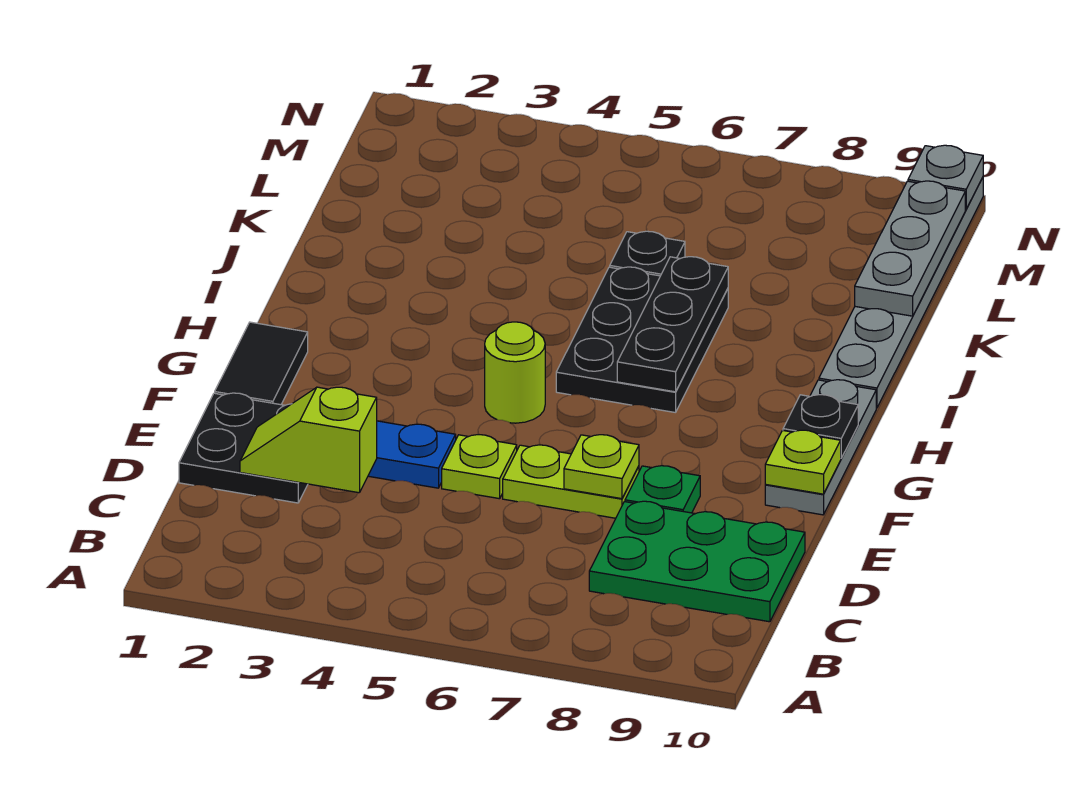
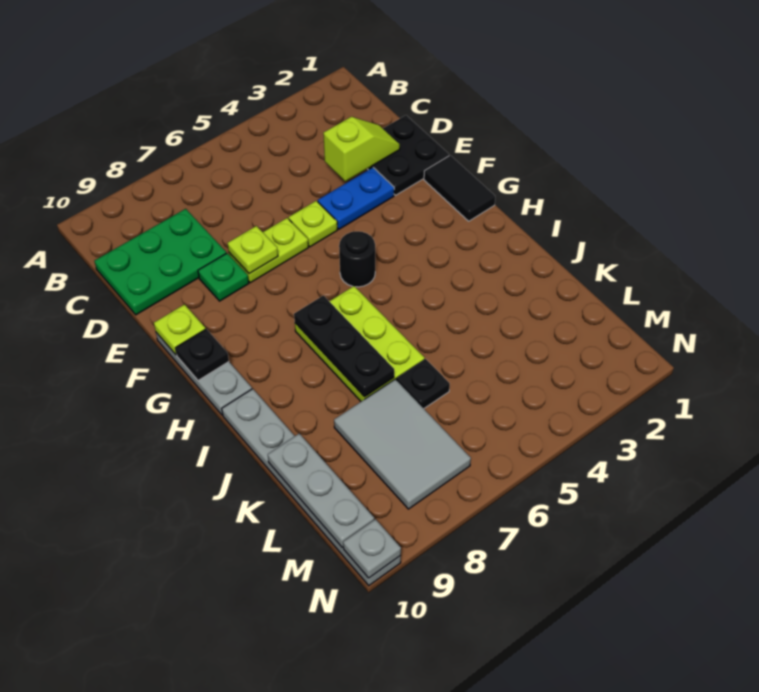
lime 1x1 round brick [485,322,545,423] -> black 1x1 round brick [339,231,375,287]
black 2x3 plate [556,267,728,413] -> lime 2x3 plate [295,286,425,401]
none -> grey 2x3 tile [334,379,471,509]

